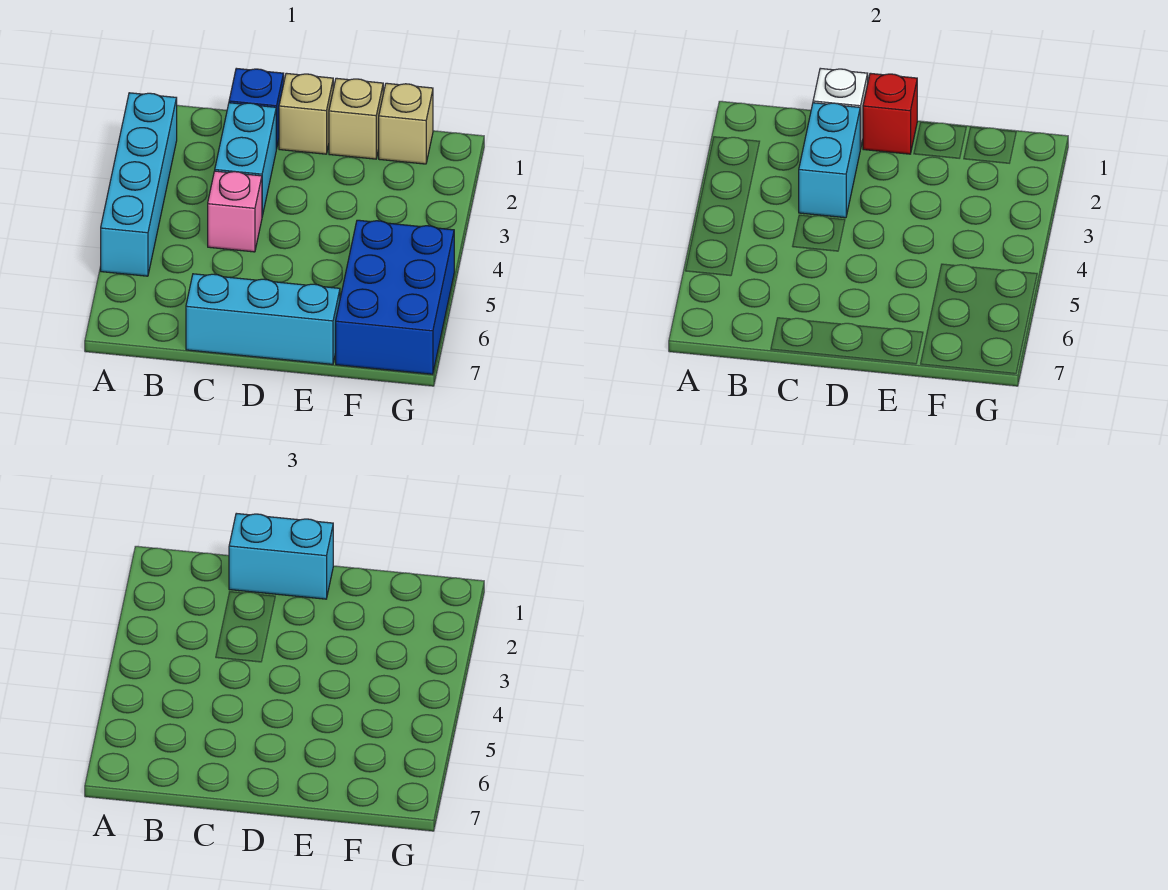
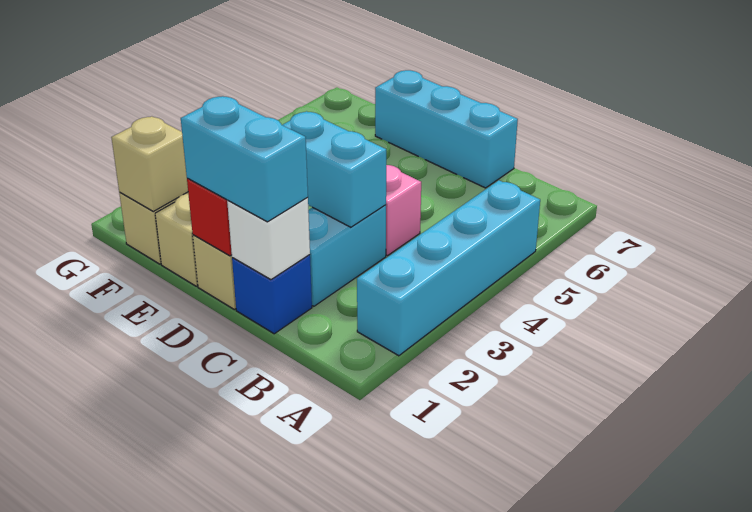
cyan 1x2 brick [799,103,860,218] -> cyan 1x2 brick turned to [283,111,386,227]
none -> tan 1x1 brick [111,116,188,211]
blue 2x3 brick [336,220,454,374] -> none

